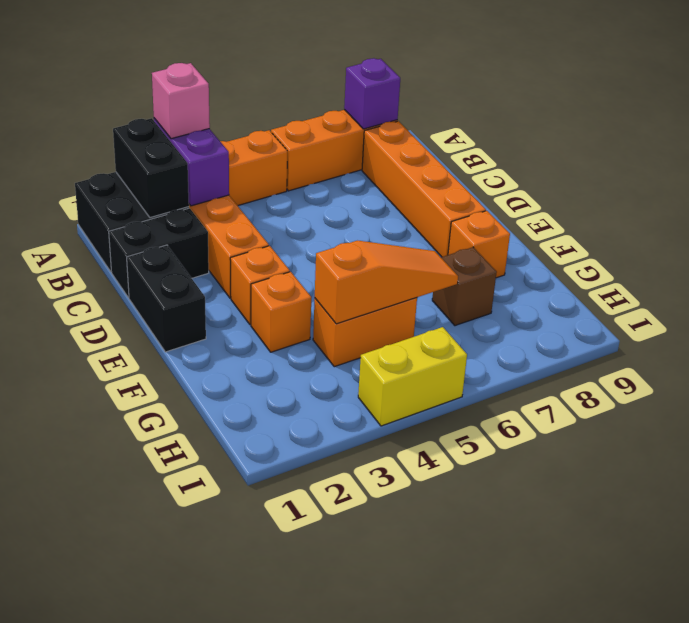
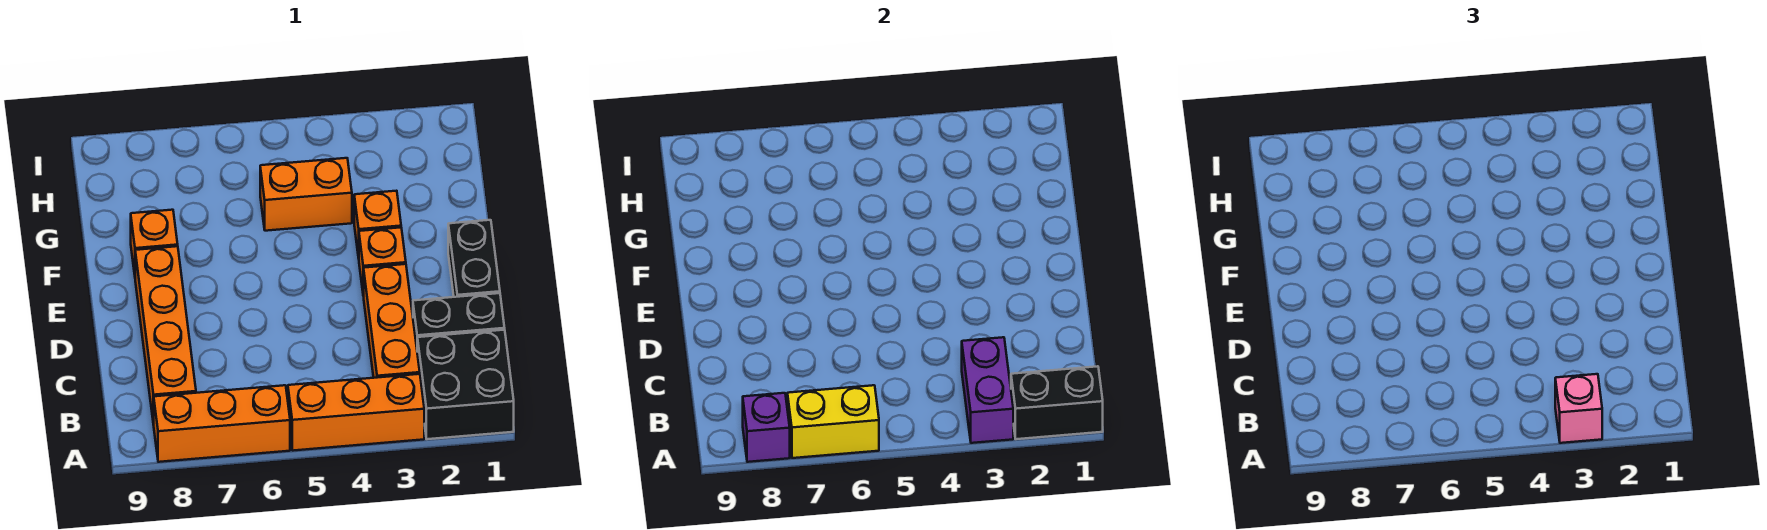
black 1x2 brick [113,118,189,218] -> black 1x2 brick turned to [1011,366,1103,439]
orange 1x3 slope [315,241,458,324] -> none
brown 1x1 brick [432,247,497,326] -> none
yellow 1x2 brick [358,327,467,426] -> yellow 1x2 brick moved to [787,385,879,458]

